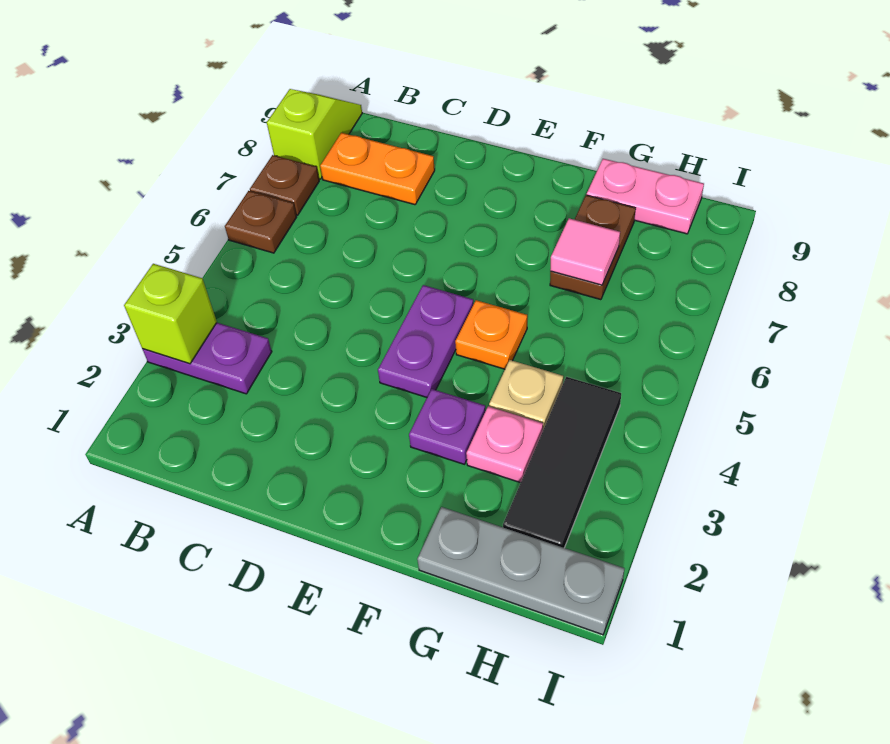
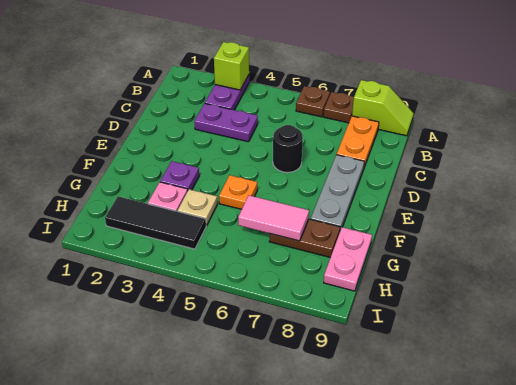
none -> black 1x1 round brick [273,125,303,173]
purple 1x2 plate [378,285,474,397] -> purple 1x2 plate moved to [194,103,258,142]
grey 1x3 plate [417,507,625,635] -> grey 1x3 plate moved to [311,155,364,230]
pink 1x1 tile [550,218,620,285] -> pink 1x2 tile [238,195,309,241]

